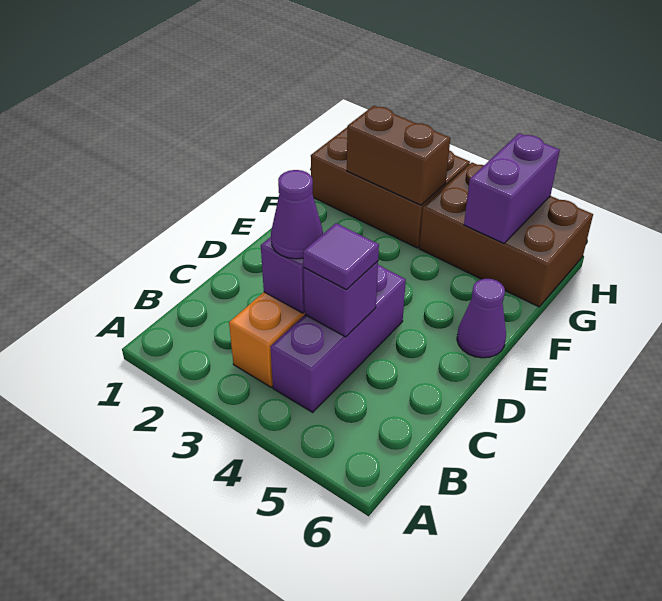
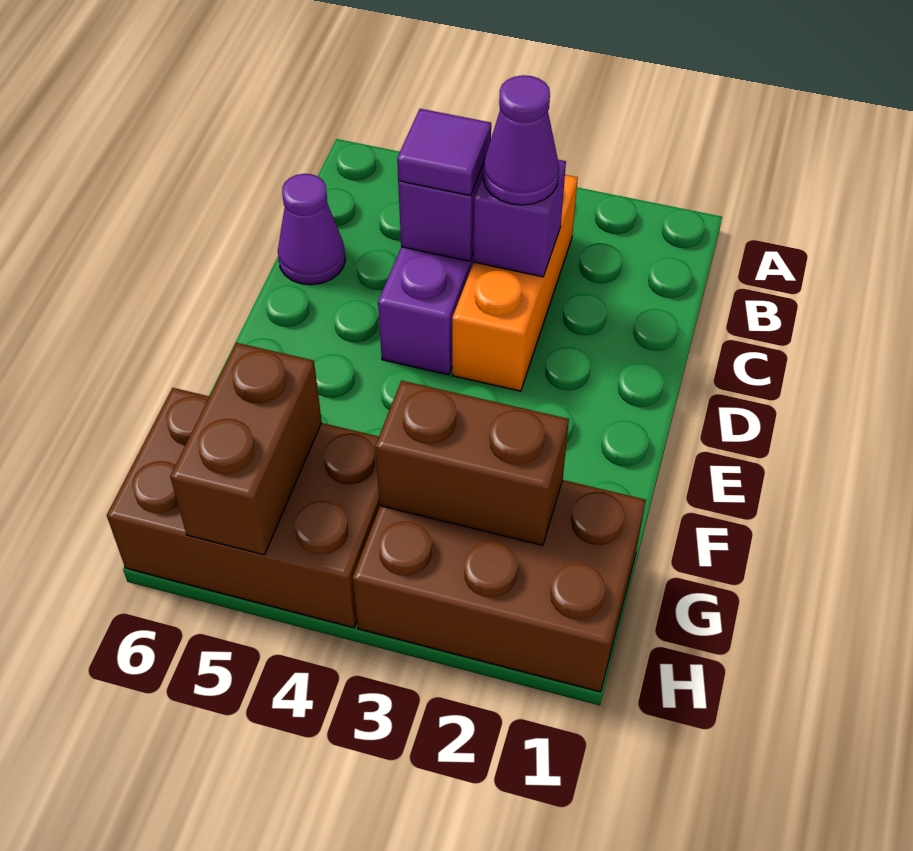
purple 1x1 cone [457,279,506,358] -> purple 1x1 cone moved to [278,174,345,285]
purple 1x2 brick [464,133,560,243] -> brown 1x2 brick [170,343,322,555]

